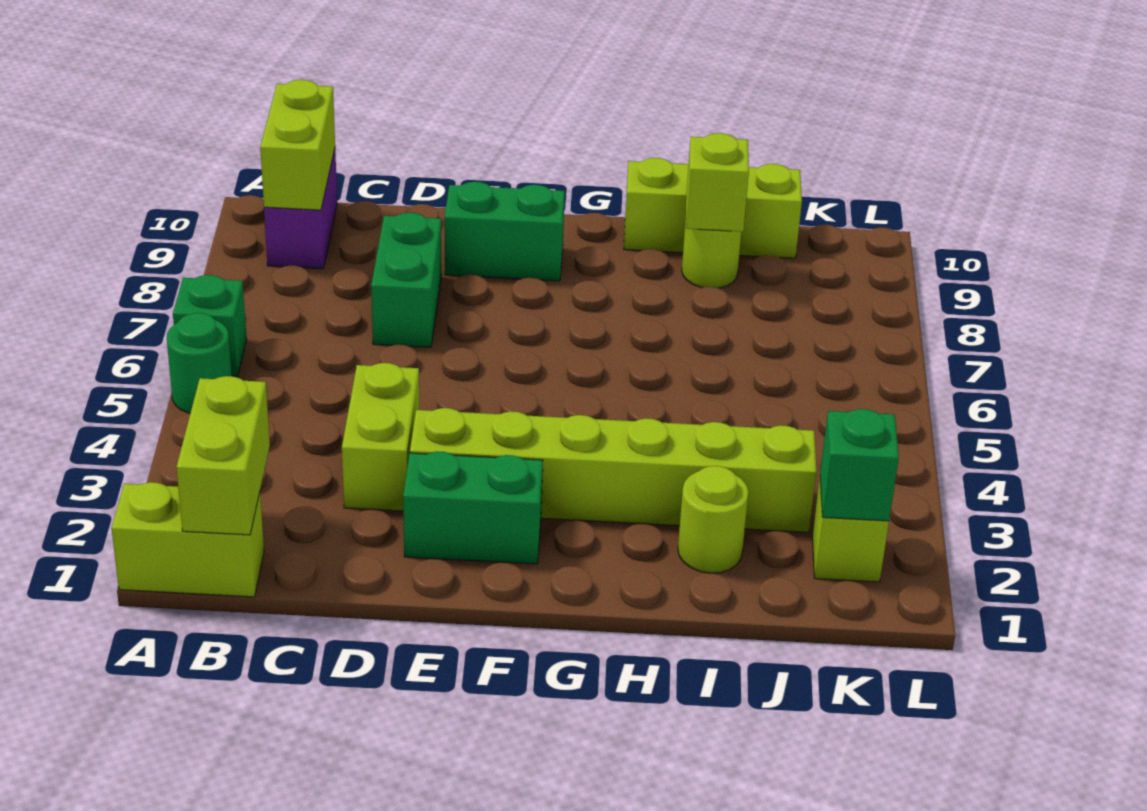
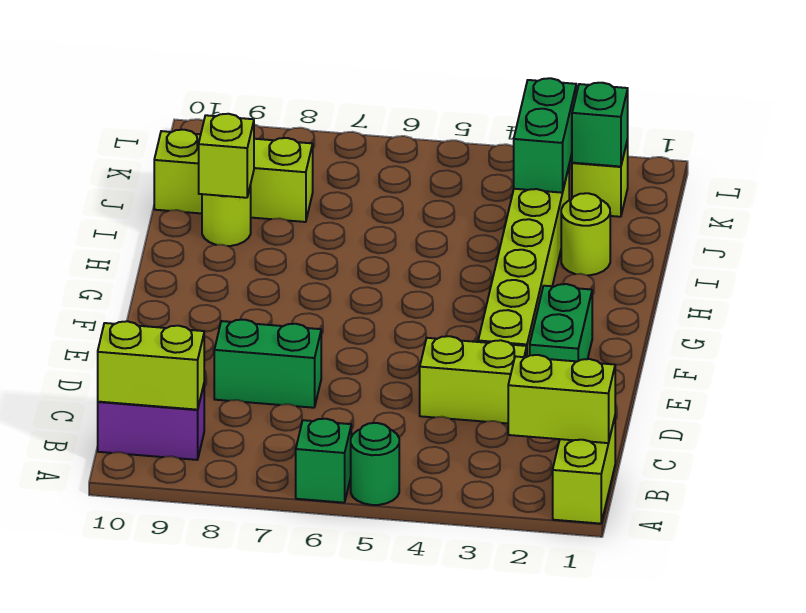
green 1x2 brick [444,182,565,281] -> green 1x2 brick moved to [514,78,576,193]
lime 1x3 brick [624,158,802,258] -> lime 1x3 brick turned to [154,130,313,222]

